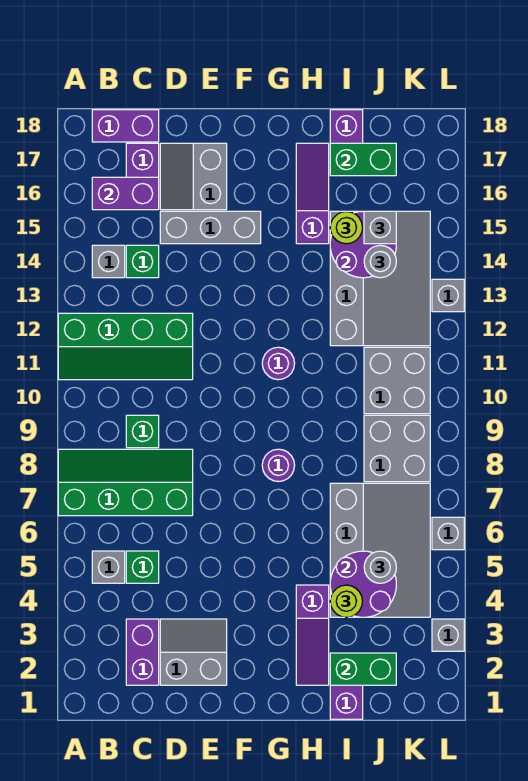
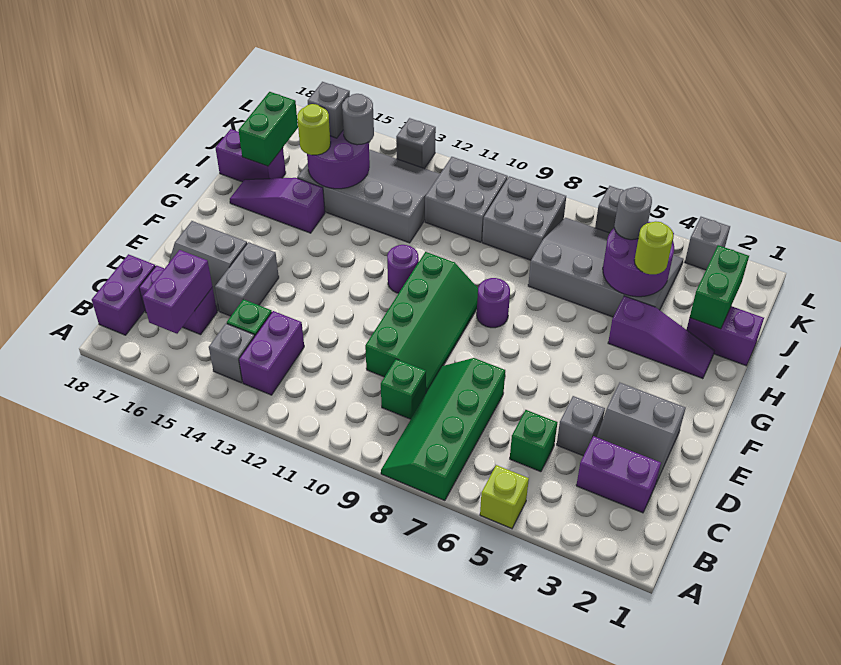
none -> lime 1x1 brick [480,465,529,529]
green 2x4 slope [58,313,193,380] -> green 2x4 slope moved to [365,252,478,393]
grey 1x1 brick [92,551,125,583] -> grey 1x1 brick moved to [557,396,605,456]
none -> purple 1x2 brick [239,311,304,395]
grey 2x2 slope [160,619,227,685] -> grey 2x2 slope turned to [597,383,686,483]
grey 1x3 brick [160,211,261,244] -> grey 1x2 brick [215,242,279,316]

